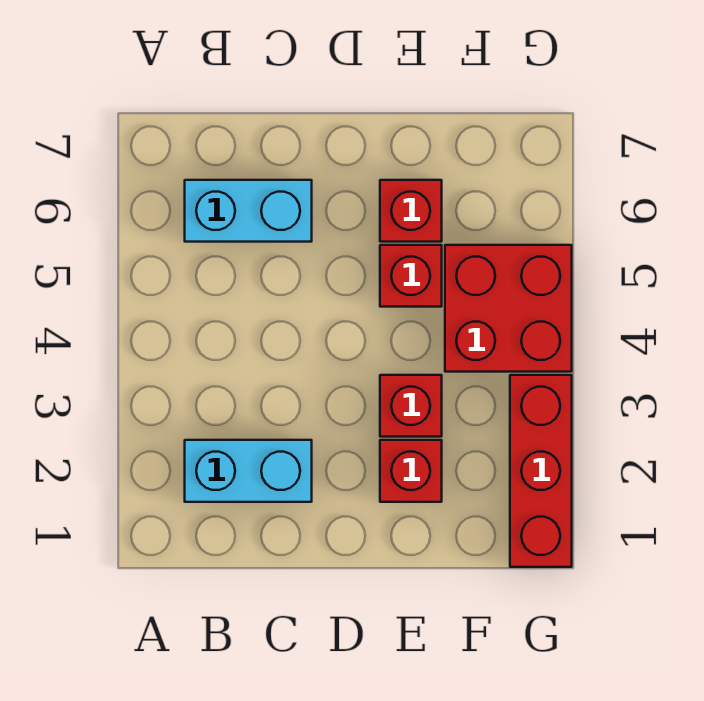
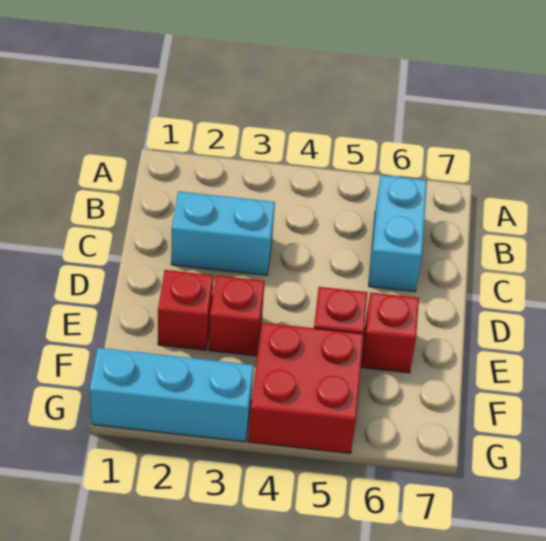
cyan 1x2 brick [185,440,312,502] -> cyan 1x2 brick turned to [171,191,275,275]
red 1x3 brick [510,375,572,567] -> cyan 1x3 brick [90,348,254,442]

